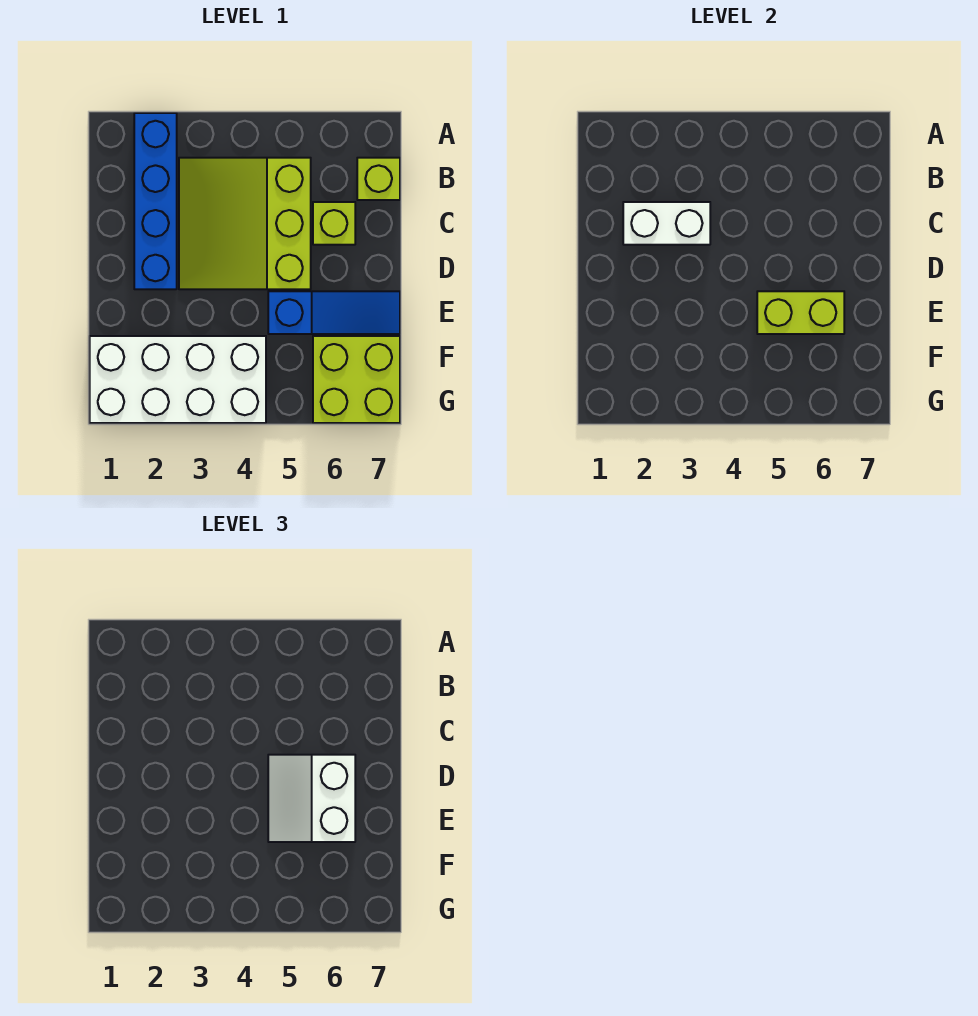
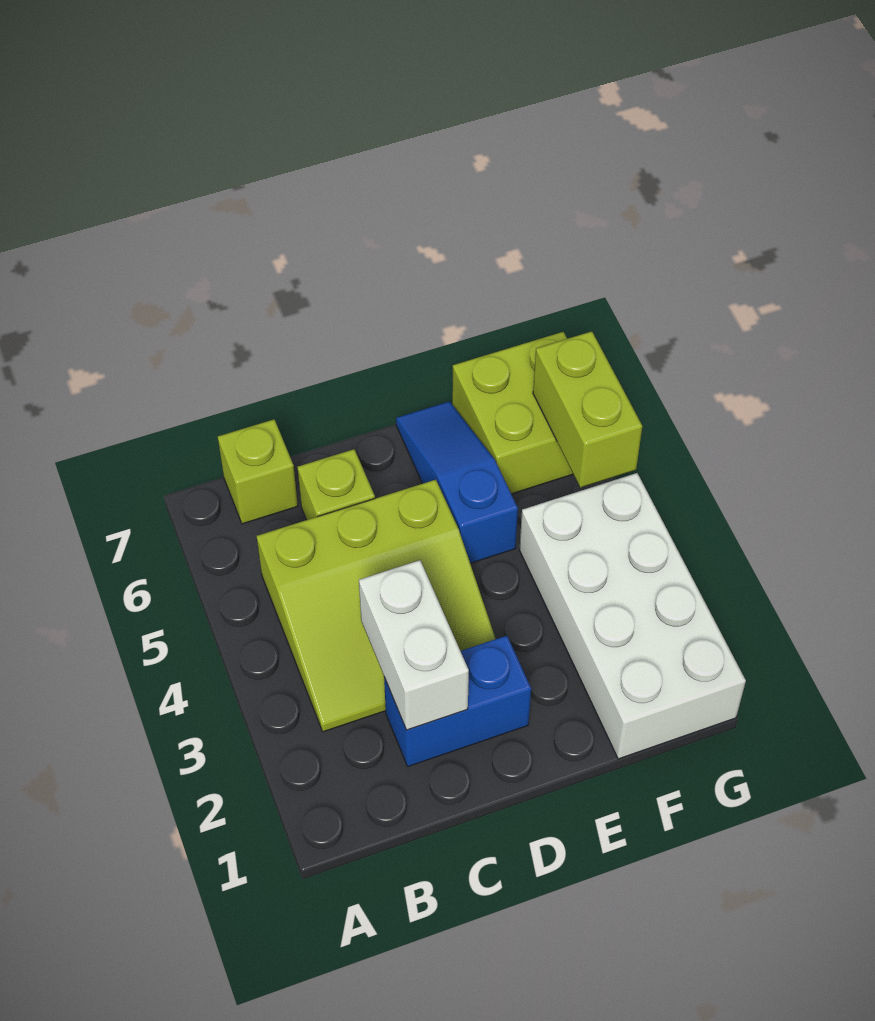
blue 1x4 brick [134,113,177,289] -> blue 1x2 brick [384,636,531,766]
white 2x2 slope [268,755,355,842] -> none
lime 1x2 brick [757,291,844,334] -> lime 1x2 brick moved to [533,331,642,488]

